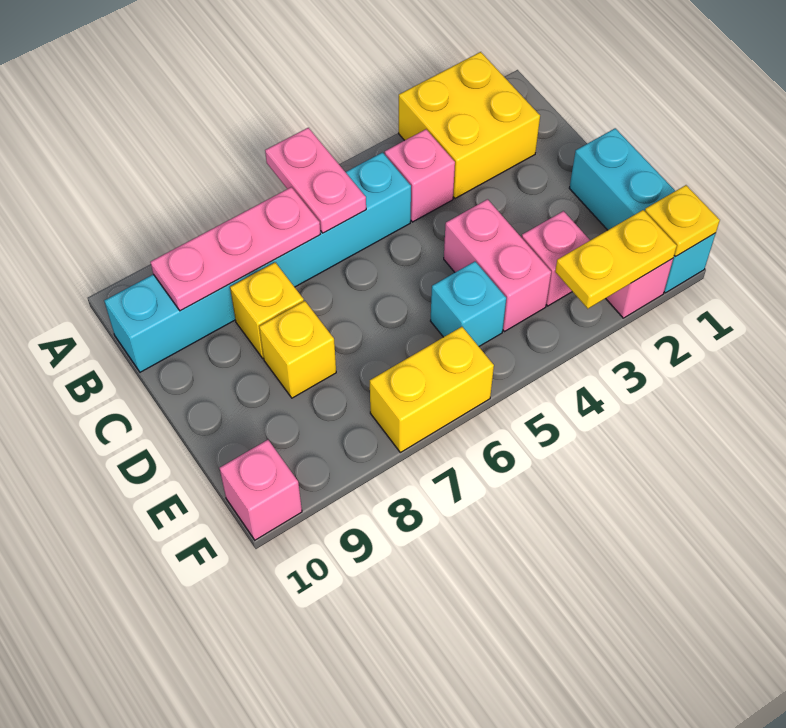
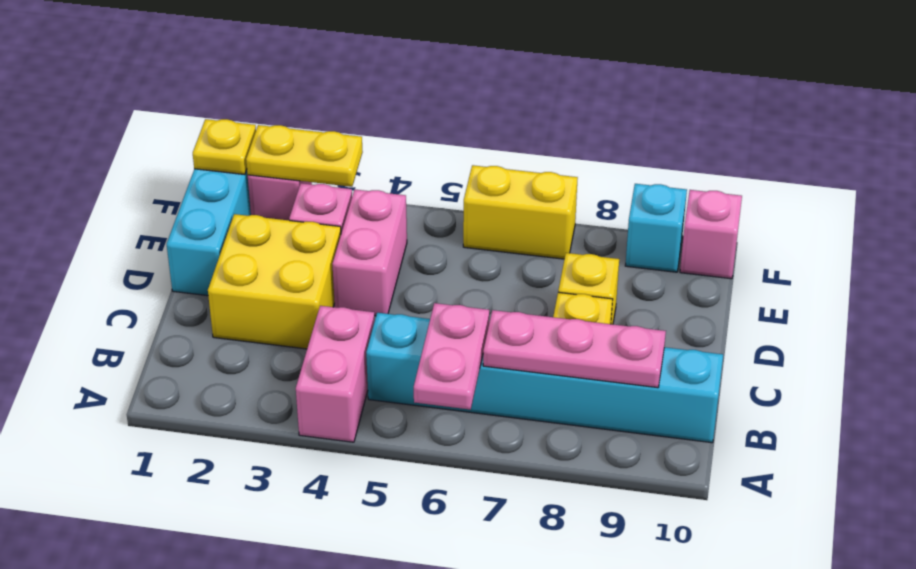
yellow 2x2 brick [399,52,540,198] -> yellow 2x2 brick moved to [208,214,341,349]
pink 1x1 brick [385,129,455,222] -> pink 1x2 brick [296,306,375,442]
cyan 1x1 brick [431,261,506,346] -> cyan 1x1 brick moved to [625,184,687,272]

